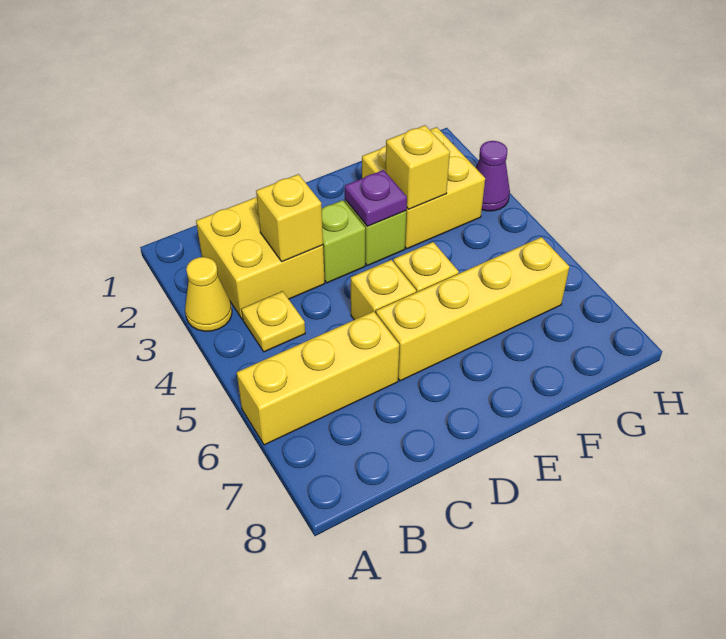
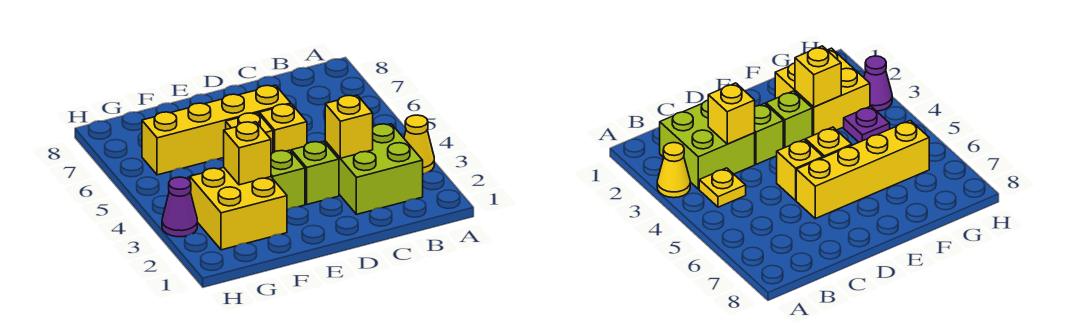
yellow 1x3 brick [237,311,399,445] -> none
yellow 2x2 brick [196,197,325,319] -> lime 2x2 brick [325,124,423,214]
purple 1x1 plate [345,170,407,226] -> purple 1x1 plate moved to [844,106,890,142]

